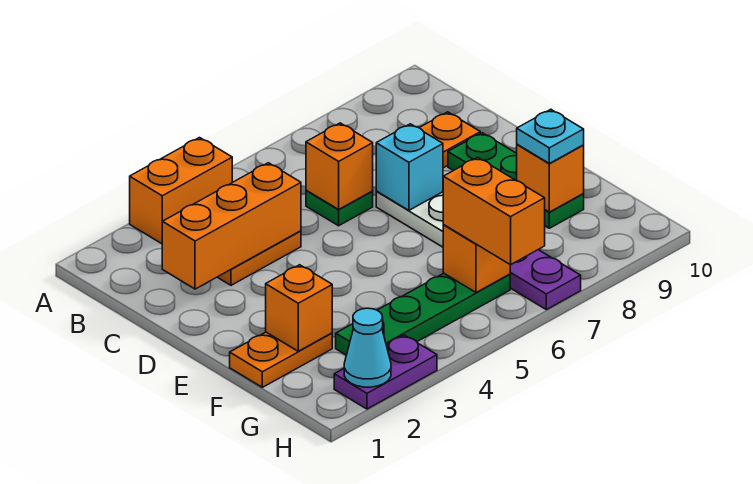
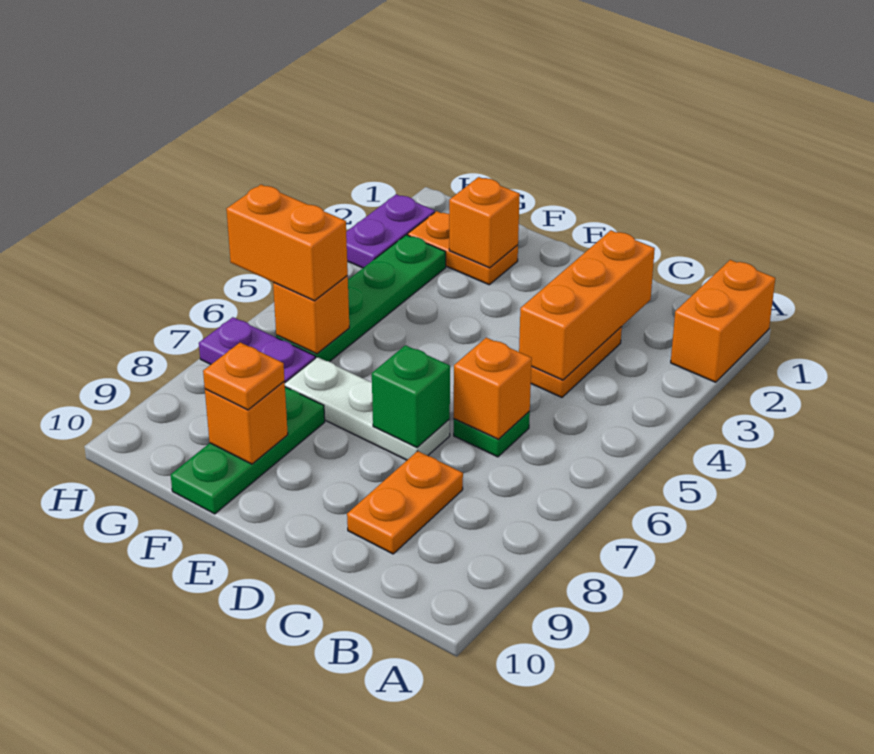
orange 1x2 brick [130,138,232,244] -> orange 1x2 brick moved to [671,260,775,382]
cyan 1x1 brick [376,124,443,210] -> green 1x1 brick [372,345,450,447]
green 1x3 plate [448,133,584,228] -> green 1x3 plate turned to [171,387,325,514]
orange 1x2 plate [230,332,332,387] -> orange 1x2 plate turned to [408,211,518,285]
cyan 1x1 plate [517,109,584,163] -> orange 1x1 plate [203,342,285,410]
cyan 1x1 cone [344,308,391,387] -> none

